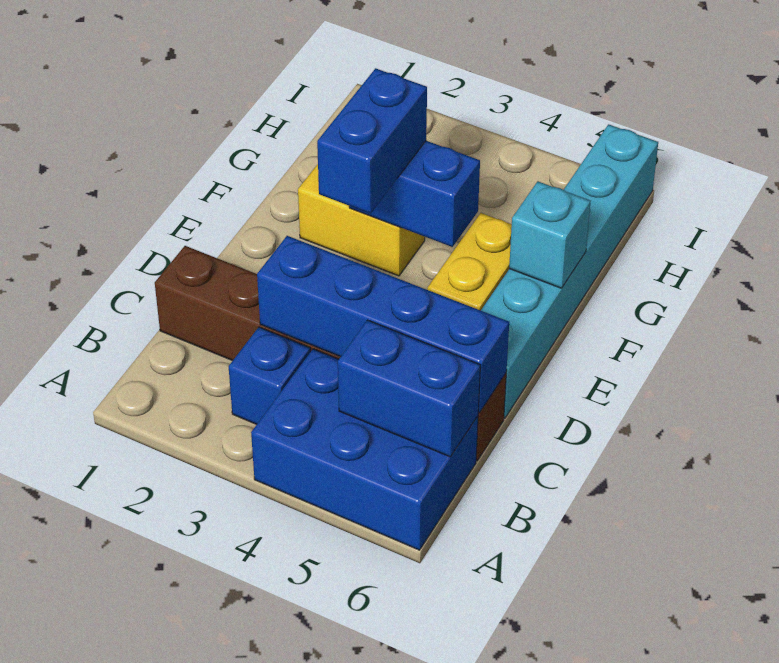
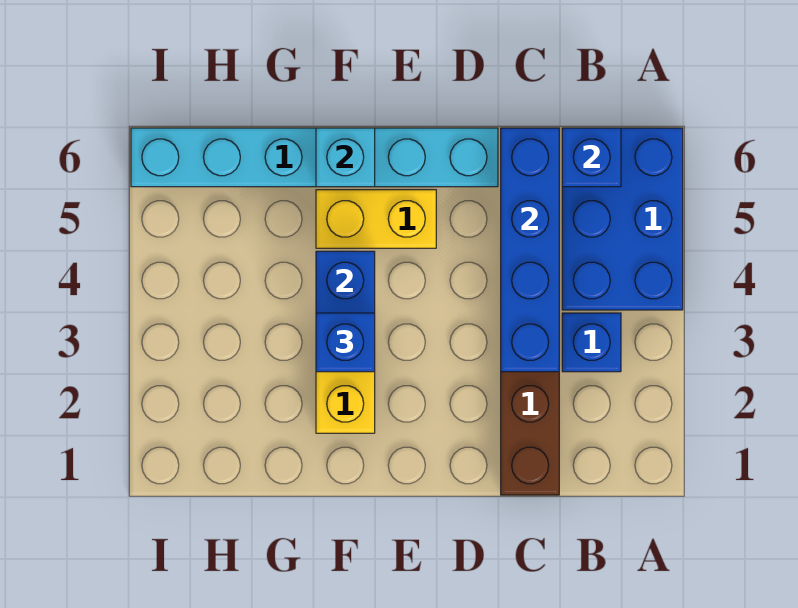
blue 1x2 brick [338,320,480,457] -> blue 1x1 brick [562,128,621,187]
blue 1x2 brick [317,68,427,214] -> blue 1x1 brick [316,313,375,372]

